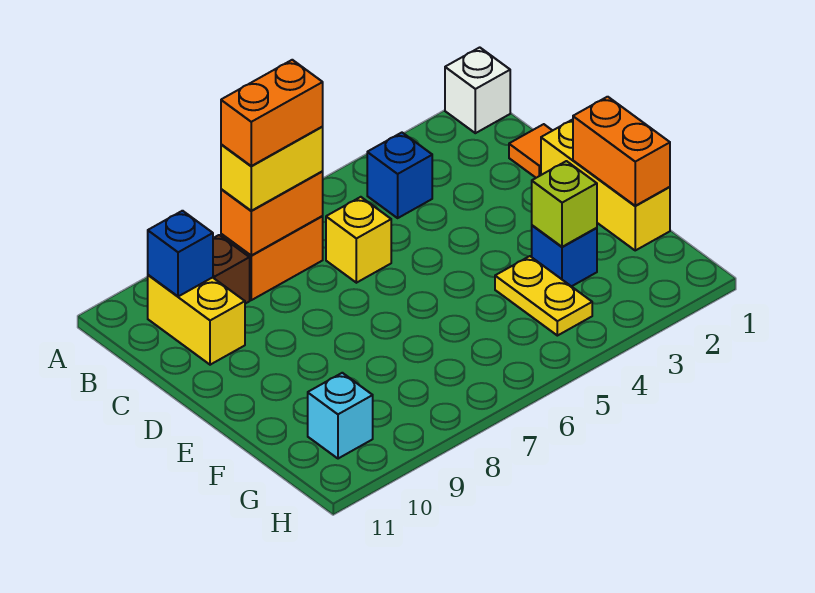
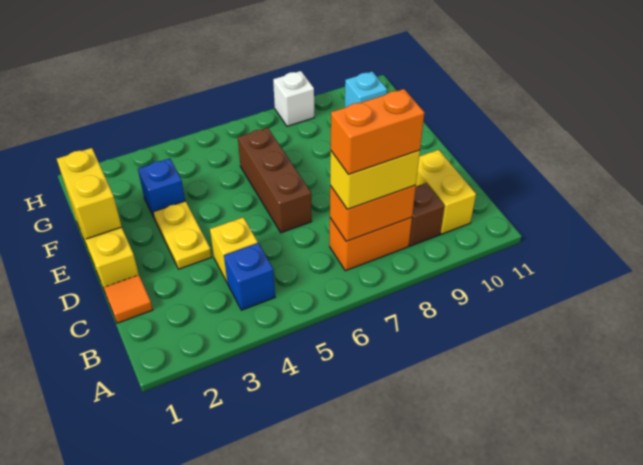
white 1x1 brick [445,47,510,133] -> white 1x1 brick moved to [273,71,314,126]
blue 1x1 brick [148,211,213,297] -> none
yellow 1x1 brick [326,197,391,283] -> yellow 1x1 brick moved to [210,217,258,282]
none -> brown 1x3 brick [238,128,312,233]
orange 1x2 brick [573,97,670,206] -> yellow 1x2 brick [57,148,122,239]
lime 1x1 brick [532,161,597,247] -> none
yellow 1x2 plate [495,256,592,336] -> yellow 1x2 plate moved to [153,201,212,269]

